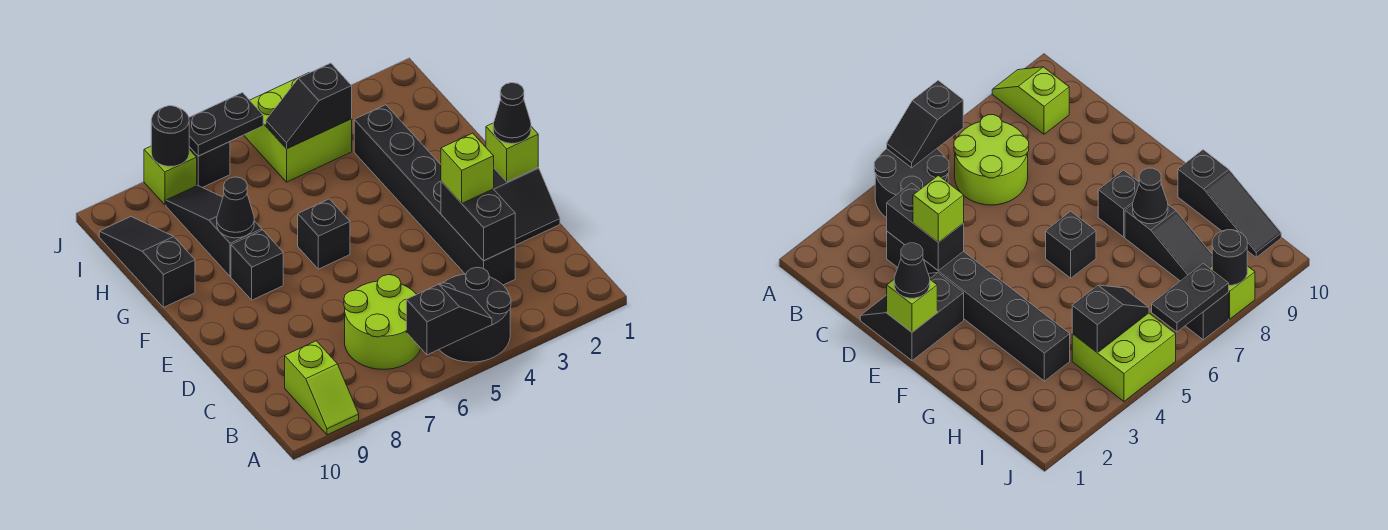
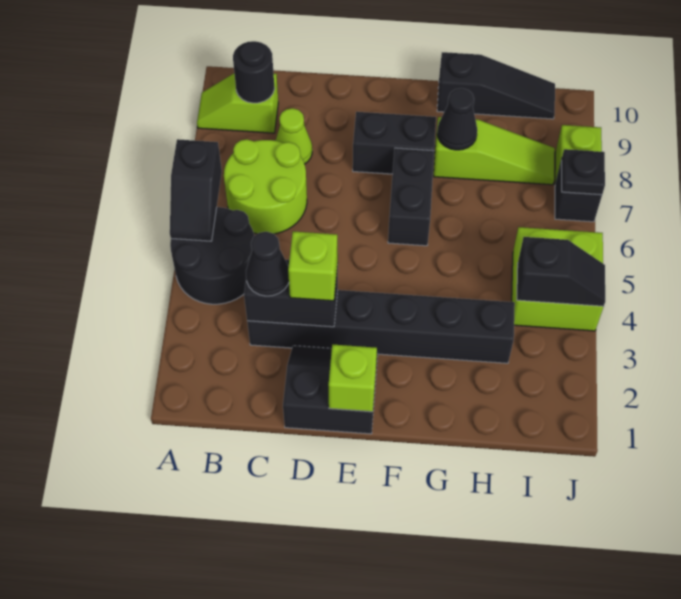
none -> lime 1x1 cone [276,108,312,164]
black 2x2 slope [494,168,560,245] -> black 2x2 slope turned to [283,346,378,434]
black 1x1 cone [493,83,531,144] -> black 1x1 cone moved to [246,232,289,296]
black 1x1 brick [298,199,350,269] -> black 1x2 brick [388,148,434,246]
black 1x1 brick [231,230,283,300] -> black 1x2 brick [353,112,436,174]
black 1x3 slope [166,185,262,276] -> lime 1x3 slope [433,117,555,185]
black 1x2 slope [266,63,352,149] -> black 1x2 slope turned to [517,237,605,306]
black 1x2 plate [189,93,263,156] -> black 1x1 plate [562,149,605,195]
black 1x1 round brick [151,106,189,166] -> black 1x1 round brick moved to [233,41,275,103]

